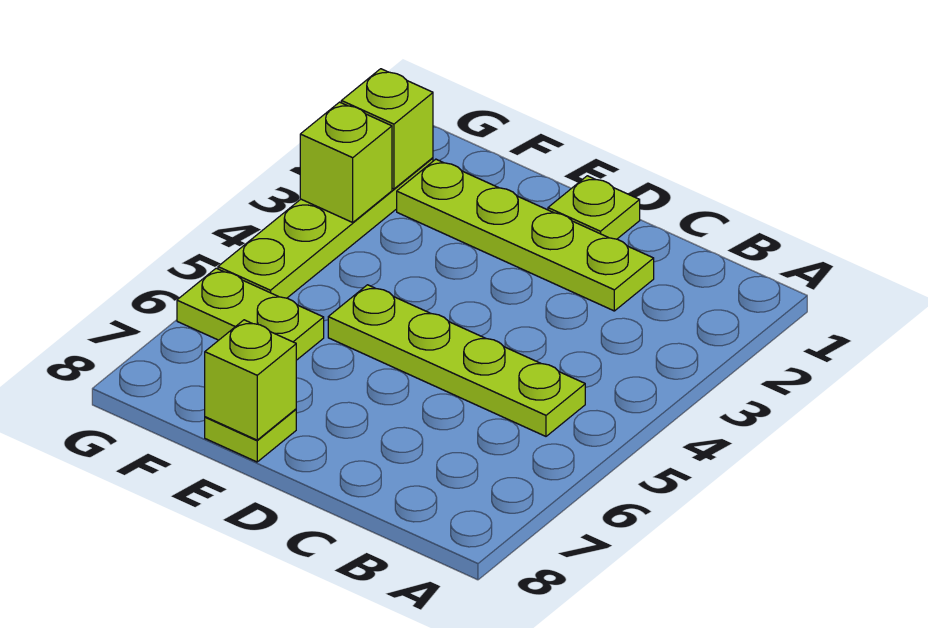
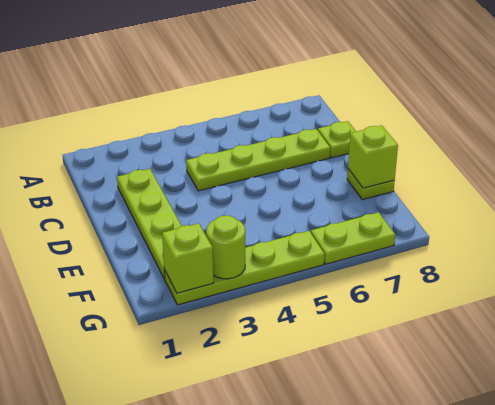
lime 1x4 plate [328,285,585,436] -> lime 1x4 plate turned to [186,129,330,191]
lime 1x1 plate [548,176,640,239] -> lime 1x1 plate moved to [318,121,356,158]
lime 1x2 plate [177,268,324,360] -> lime 1x2 plate turned to [311,212,395,264]
lime 1x1 brick [300,102,392,222] -> lime 1x1 round brick [206,215,245,279]

